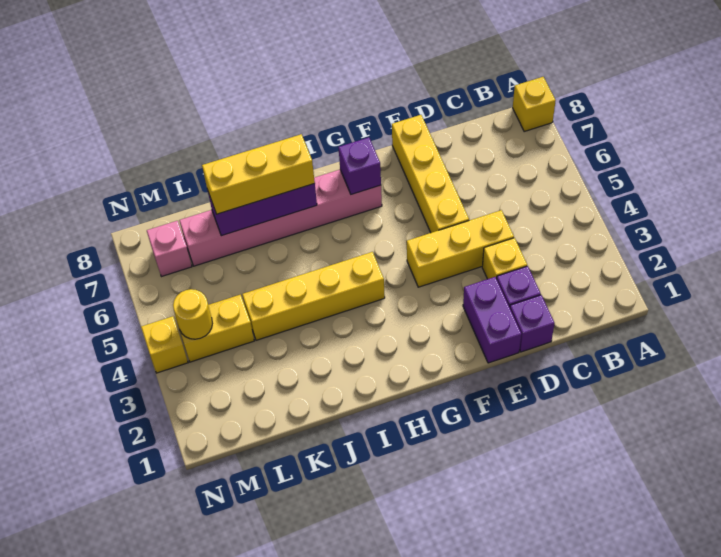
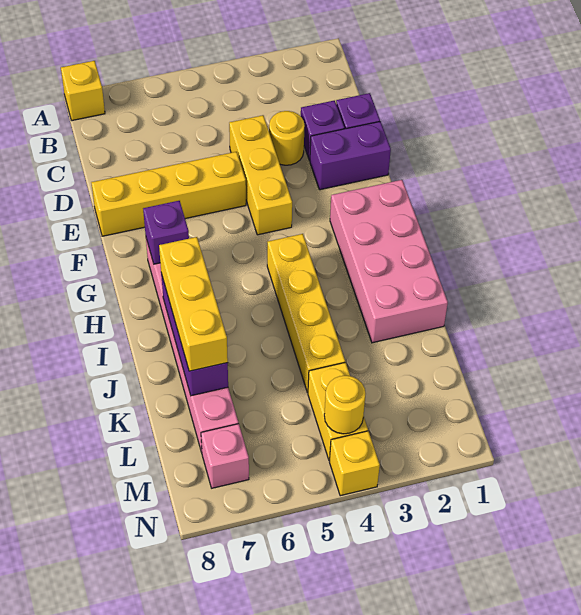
yellow 1x1 brick [482,238,527,279] -> yellow 1x1 round brick [269,111,305,165]
none -> pink 2x4 brick [330,180,448,343]

